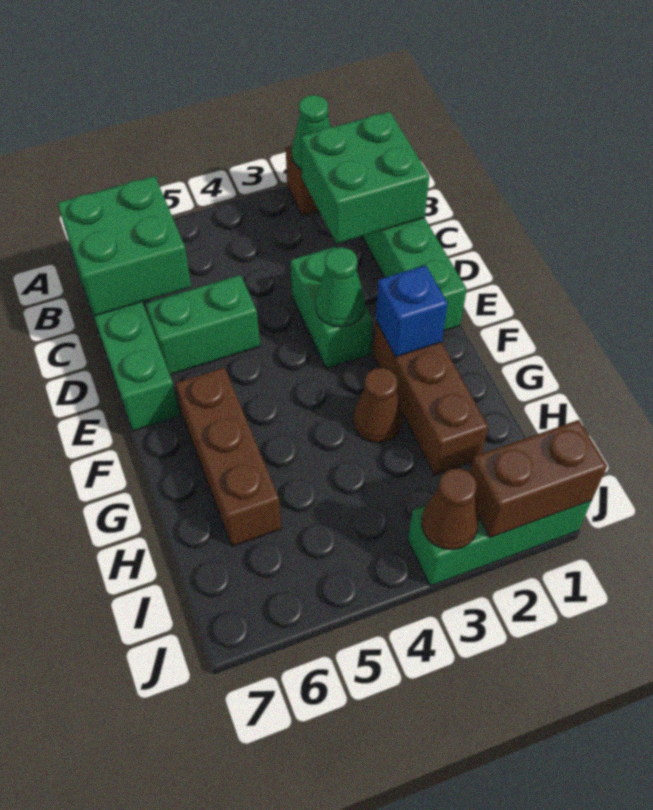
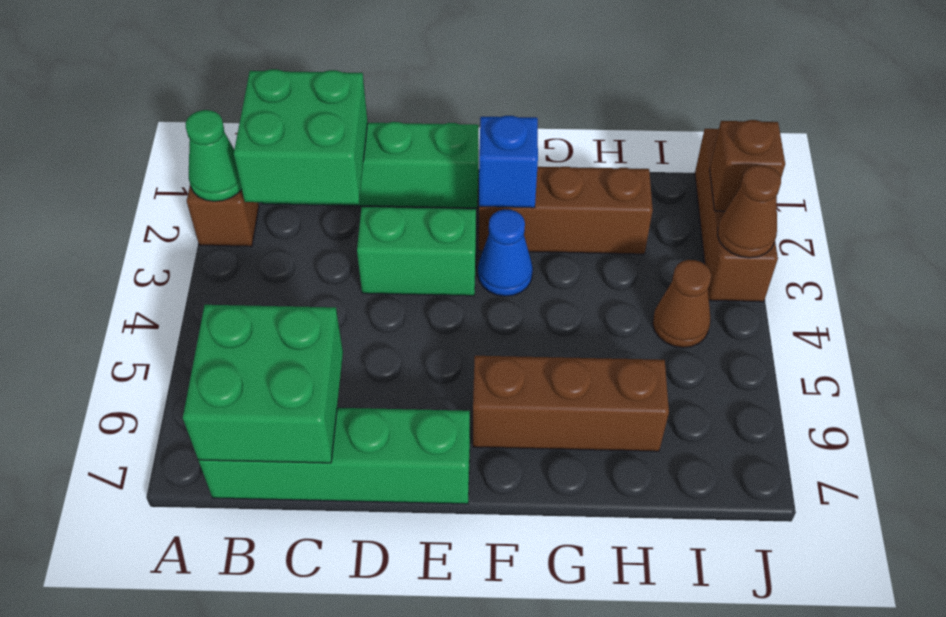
green 1x2 brick [146,275,260,375] -> none
green 1x1 cone [316,247,365,327] -> none
none -> blue 1x1 cone [478,209,533,296]
brown 1x1 cone [353,368,403,443] -> brown 1x1 cone moved to [653,260,711,348]
green 1x3 brick [408,500,592,586] -> brown 1x3 brick [695,129,778,302]
brown 1x2 brick [470,420,607,537] -> brown 1x1 brick [710,120,785,211]

